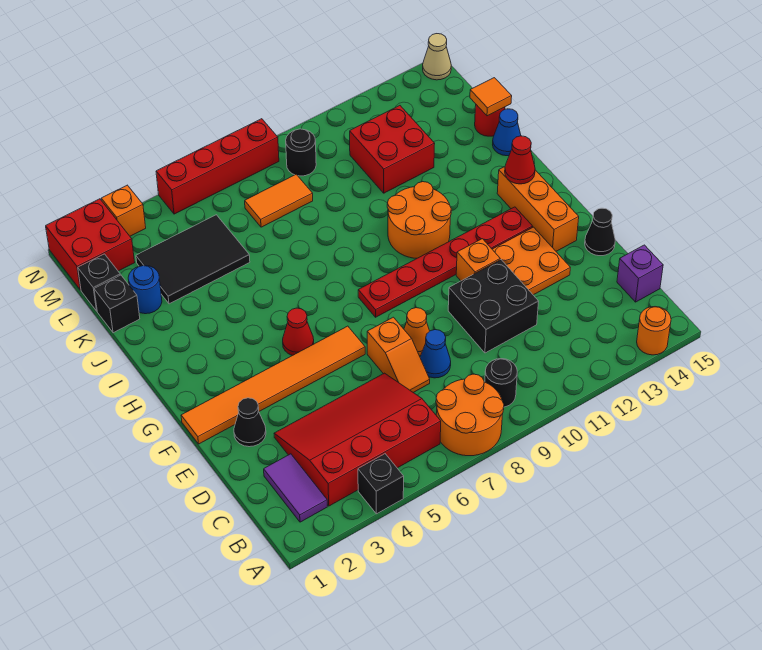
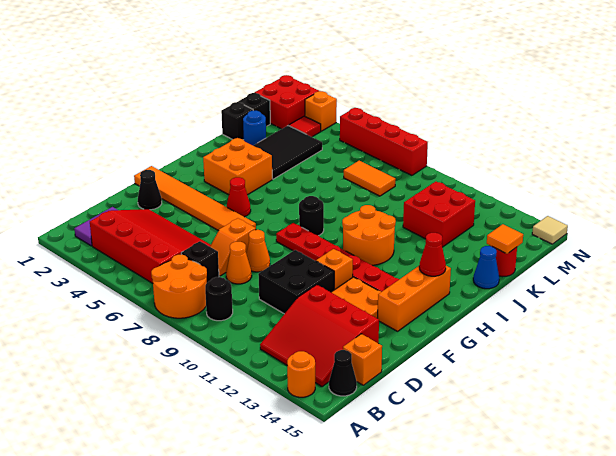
black 1x1 brick [358,454,404,514] -> black 1x1 brick moved to [181,241,219,283]
none -> red 3x3 slope [260,285,379,387]
purple 1x1 brick [617,245,663,302] -> orange 1x1 brick [343,334,382,385]
blue 1x1 cone [420,330,451,378] -> orange 1x1 cone [226,242,252,284]
black 1x1 cone [585,208,615,256] -> black 1x1 cone moved to [329,350,357,396]
none -> orange 2x2 brick [203,138,272,195]
black 2x3 tile [136,215,250,304] -> black 2x3 tile turned to [253,126,322,179]
none -> red 1x1 tile [289,116,321,137]
black 1x1 round brick [286,129,316,176] -> black 1x1 round brick moved to [299,196,324,236]
tan 1x1 cone [423,34,451,80] -> tan 1x1 tile [532,216,568,244]

